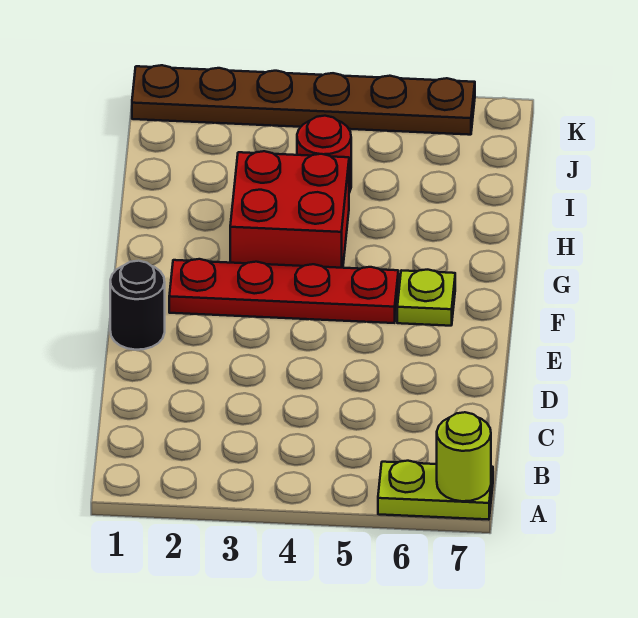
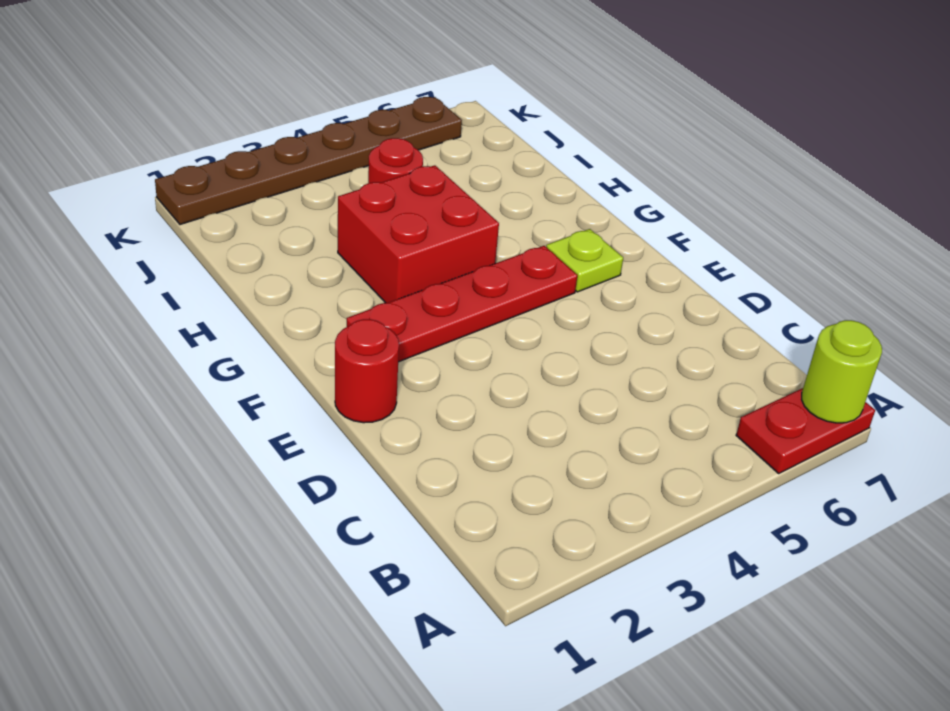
lime 1x2 plate [378,461,493,520] -> red 1x2 plate [736,388,875,473]
black 1x1 round brick [110,261,165,350] -> red 1x1 round brick [335,319,399,423]

